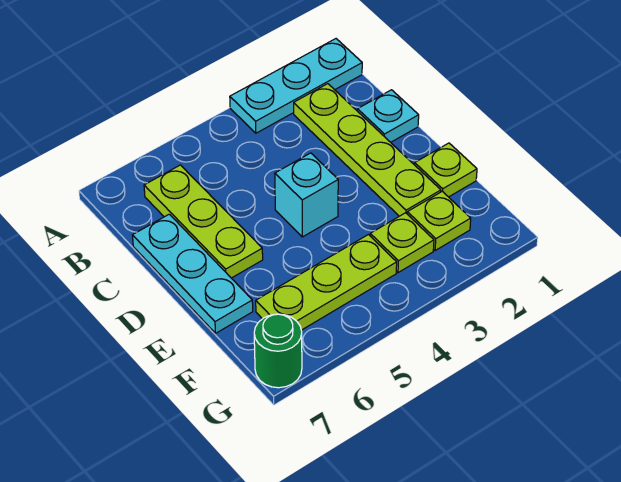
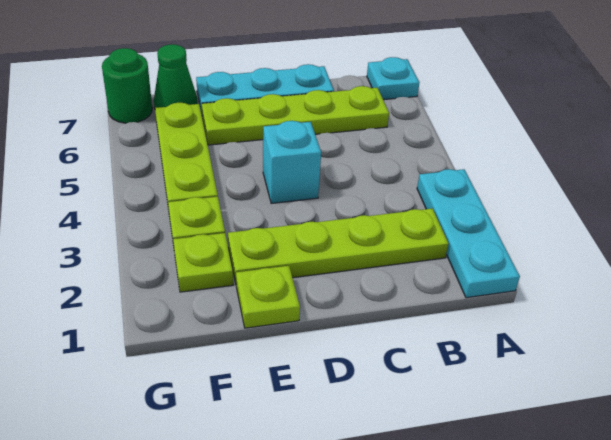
lime 1x3 plate [144,165,263,278] -> lime 1x4 plate [202,86,389,145]
cyan 1x1 plate [357,90,419,142] -> cyan 1x1 plate moved to [367,57,419,100]
none -> green 1x1 cone [154,44,197,108]

